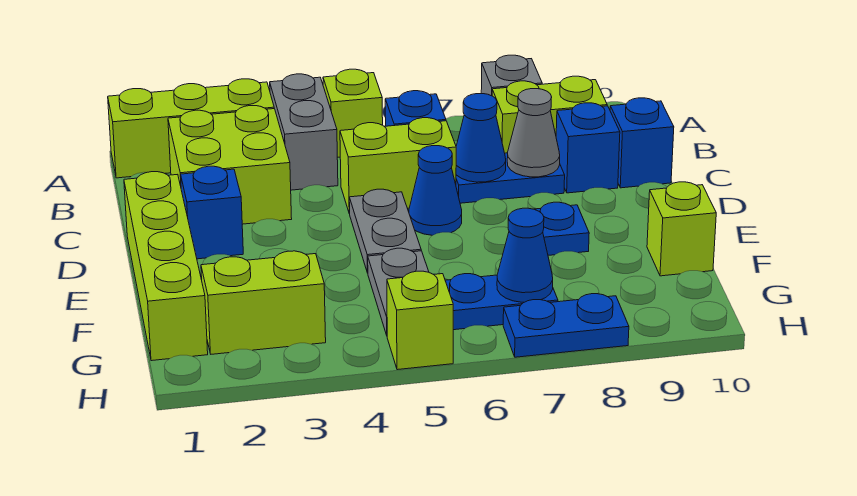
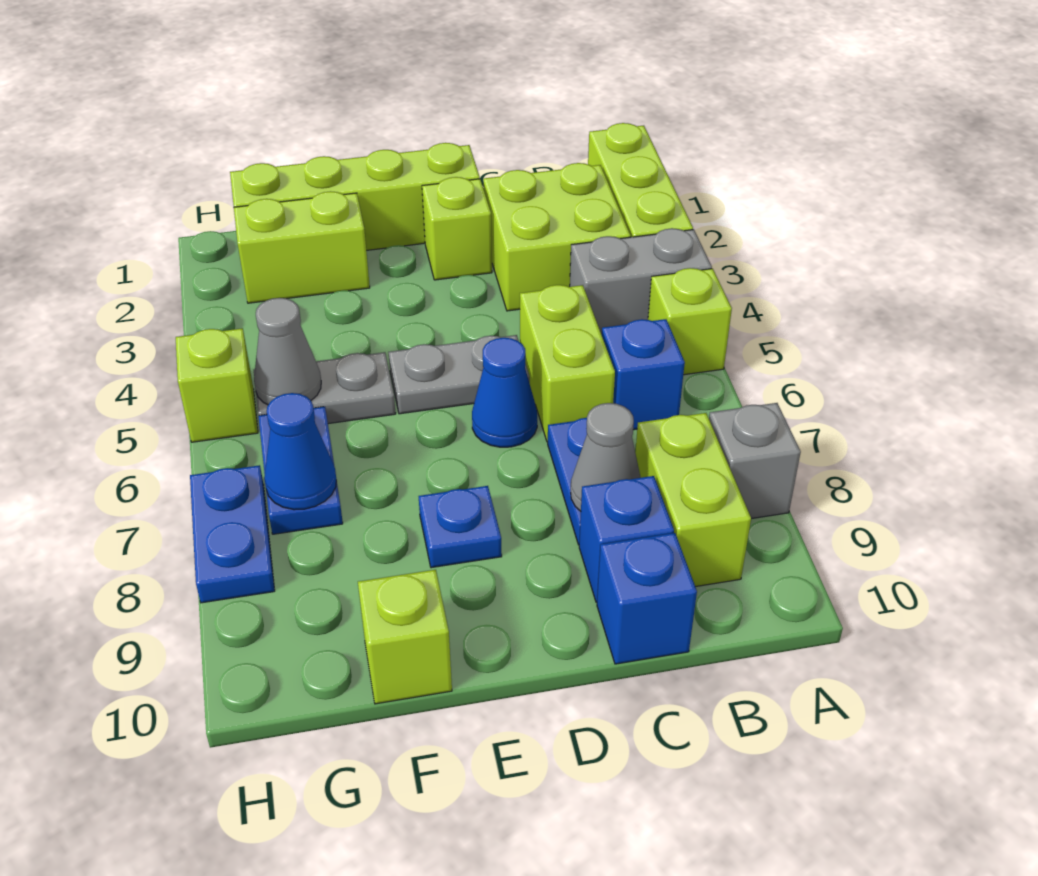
blue 1x1 cone [456,94,506,182] -> none
blue 1x1 brick [181,166,243,259] -> lime 1x1 brick [422,177,492,280]
lime 1x2 brick [201,251,326,354] -> lime 1x2 brick turned to [234,191,370,303]
none -> grey 1x1 cone [254,298,321,405]

